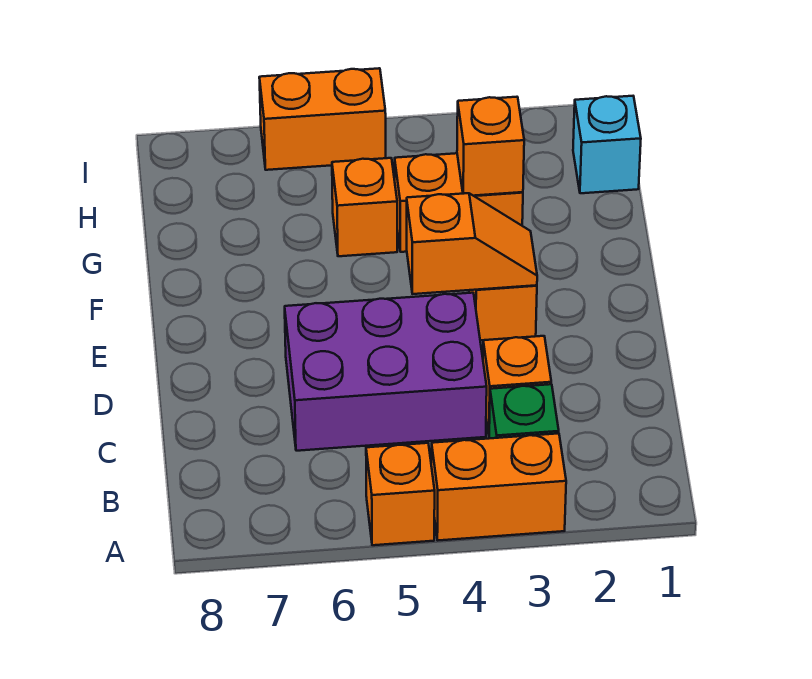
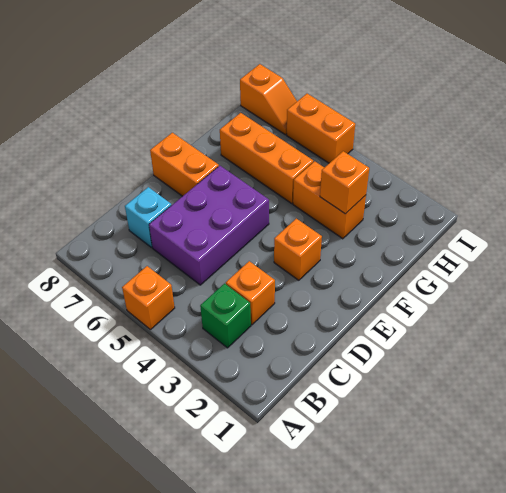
orange 1x2 brick [431,433,566,540] -> orange 1x2 brick moved to [150,133,219,196]
purple 2x3 brick [285,293,487,451] -> purple 2x3 brick turned to [149,166,269,285]
orange 1x2 slope [407,193,537,294] -> orange 1x2 slope moved to [240,64,297,135]
orange 1x1 brick [332,158,397,256] -> orange 1x3 brick [220,113,313,203]
cyan 1x1 brick [573,96,641,193] -> cyan 1x1 brick moved to [125,187,171,248]

